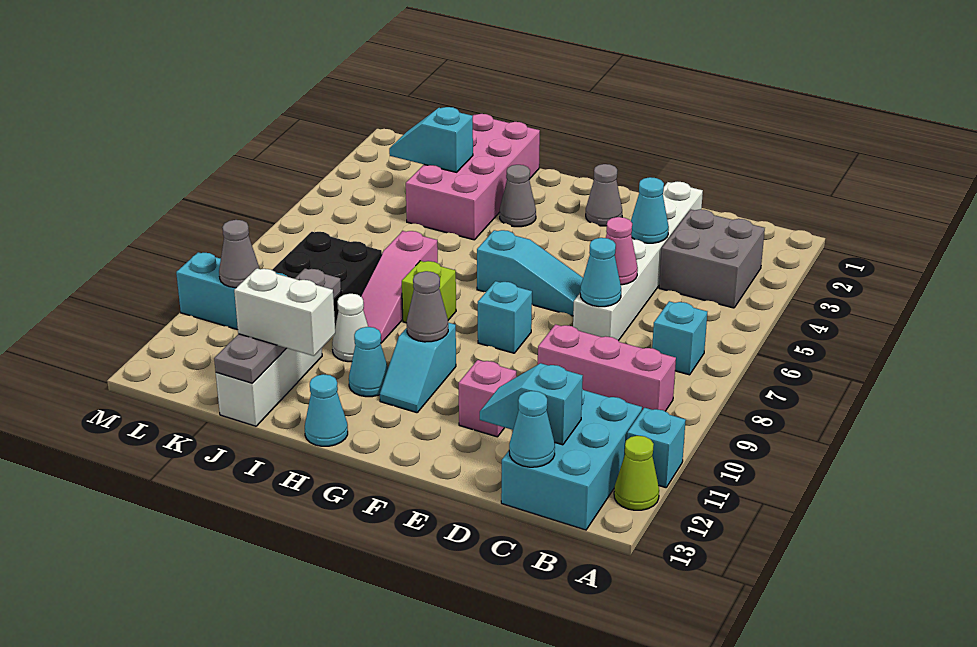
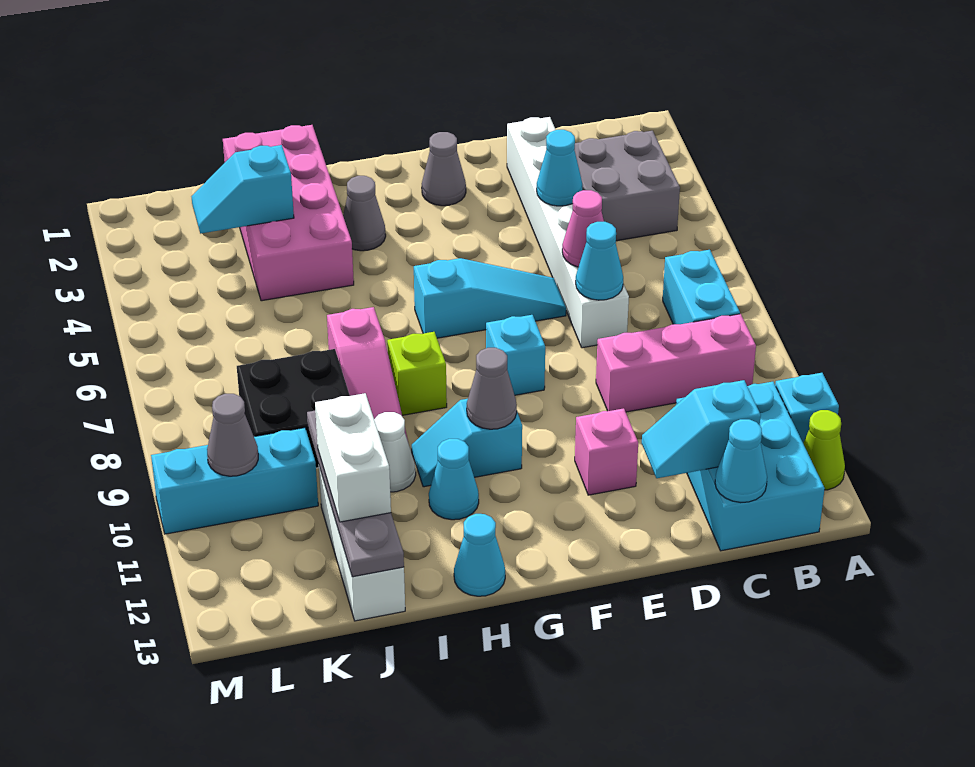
cyan 1x1 brick [652,301,707,375] -> cyan 1x2 brick [663,250,740,324]
cyan 1x2 slope [380,323,456,413] -> cyan 1x2 slope turned to [412,399,522,487]
white 1x2 brick [234,268,335,356] -> white 1x2 brick turned to [315,393,391,522]

